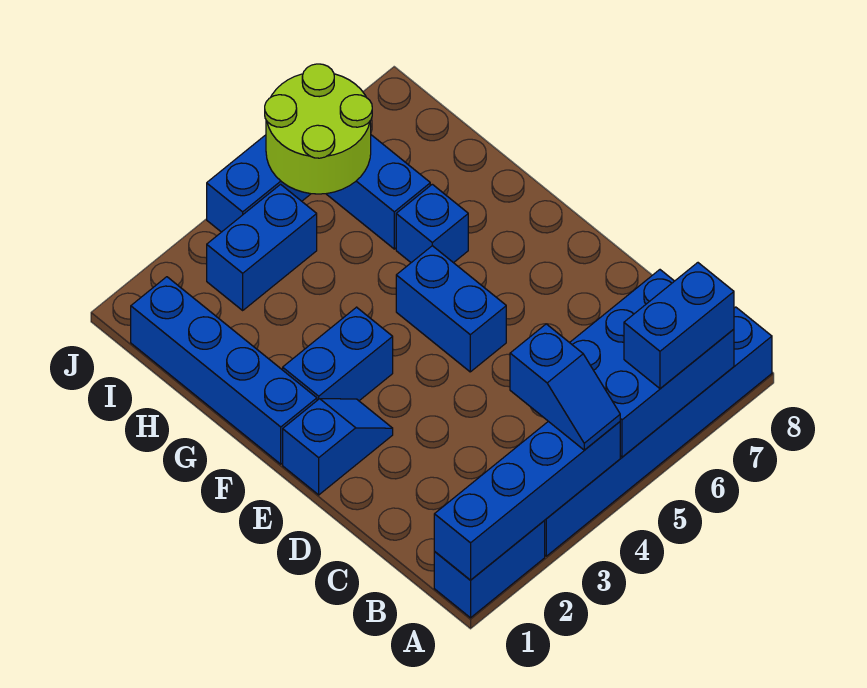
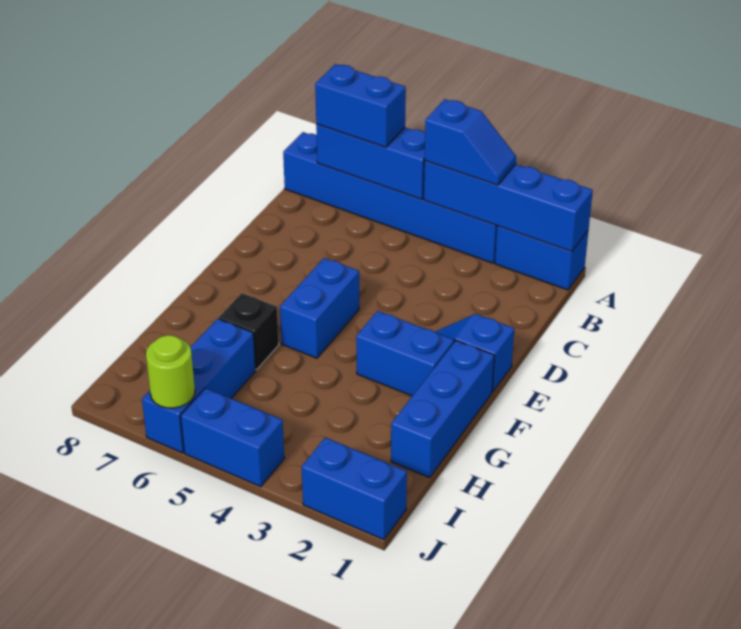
blue 1x2 slope [510,324,620,450] -> blue 1x2 slope turned to [424,99,516,185]
blue 2x3 brick [570,270,734,457] -> blue 1x3 brick [316,124,425,199]
blue 1x4 brick [131,277,317,464] -> blue 1x3 brick [391,341,494,478]
blue 1x1 brick [396,184,468,263] -> black 1x1 brick [219,293,279,370]
blue 1x2 brick [207,184,317,310] -> blue 1x2 brick moved to [302,437,407,540]
lime 2x2 round brick [265,64,372,194] -> lime 1x1 round brick [146,335,195,408]

